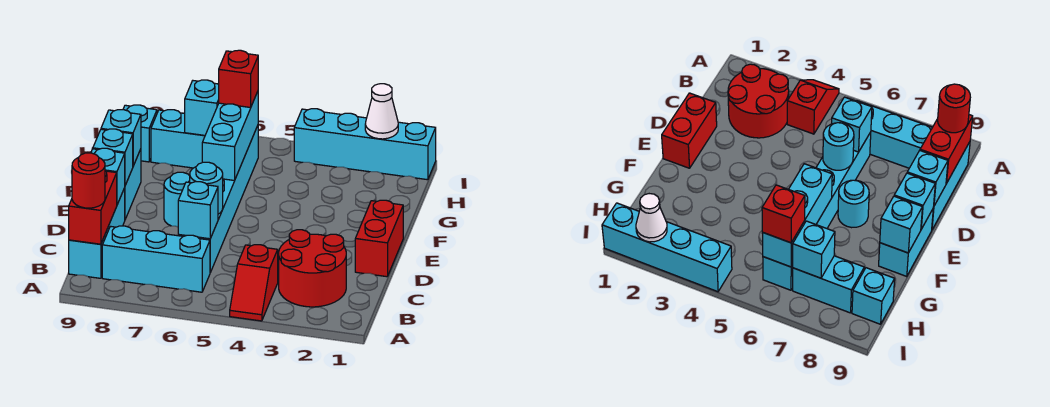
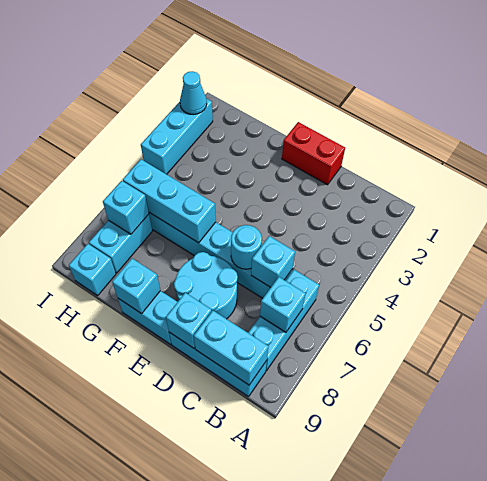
red 1x2 slope [230,245,278,321] -> none
red 2x2 round brick [279,230,346,307] -> none
red 1x2 brick [69,171,117,244] -> cyan 1x2 brick [194,311,268,385]
red 1x1 round brick [72,153,105,208] -> none
cyan 1x1 round brick [164,172,190,227] -> cyan 2x2 round brick [174,252,238,319]
cyan 1x1 brick [93,129,133,185] -> cyan 1x1 brick moved to [260,277,306,332]
red 1x1 brick [219,50,258,108] -> none
cyan 1x4 brick [294,109,436,180] -> cyan 1x3 brick [141,98,213,174]
white 1x1 cone [365,84,398,139] -> cyan 1x1 cone [180,71,207,115]

